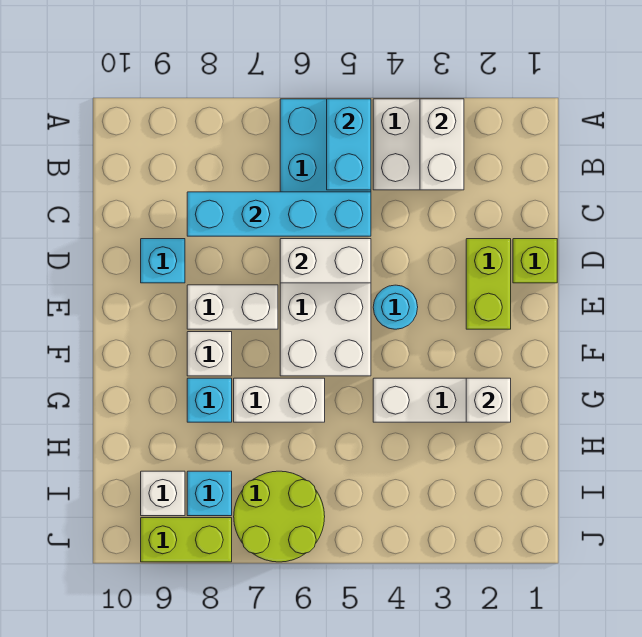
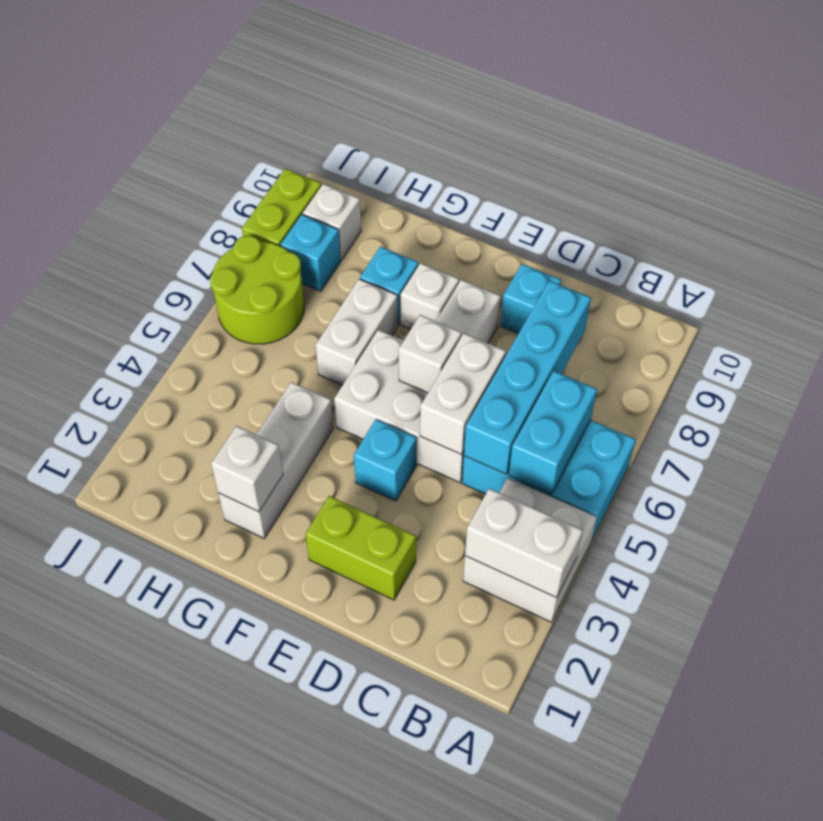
cyan 1x2 brick [327,99,371,190] -> cyan 1x2 brick turned to [509,371,597,494]
lime 1x1 brick [513,239,557,283] -> none
cyan 1x1 round brick [373,285,418,329] -> cyan 1x1 brick [354,420,417,501]
none -> white 1x1 brick [399,315,462,393]

